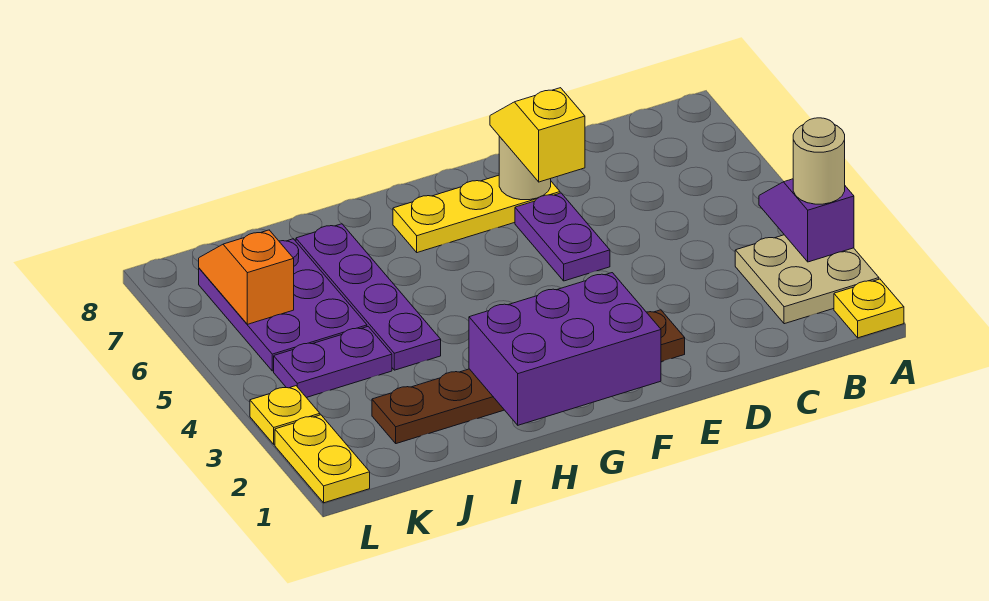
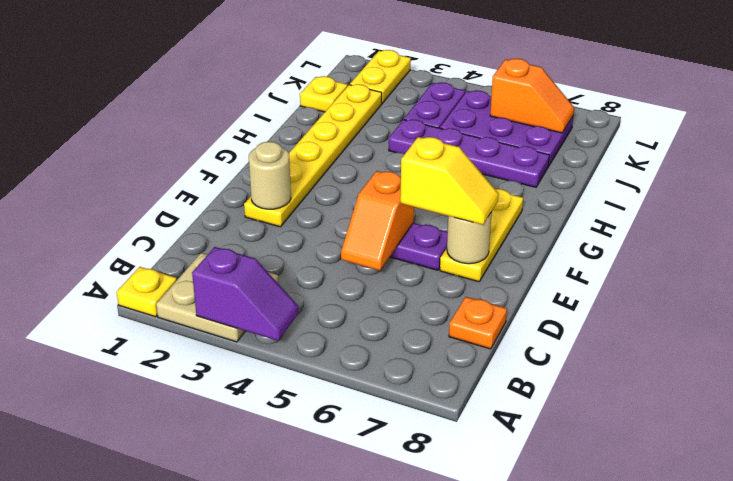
tan 1x1 round brick [793,118,845,204] -> tan 1x1 round brick moved to [249,142,291,209]
none -> orange 1x1 plate [449,297,507,349]
none -> orange 1x2 slope [341,171,414,271]
brown 1x6 plate [372,310,685,444] -> yellow 1x6 plate [244,84,382,227]
purple 2x3 brick [469,273,661,425] -> none
yellow 1x2 plate [275,415,370,503] -> yellow 1x2 plate turned to [350,50,411,103]
yellow 1x1 plate [250,386,320,444] -> yellow 1x1 plate moved to [300,76,348,112]

